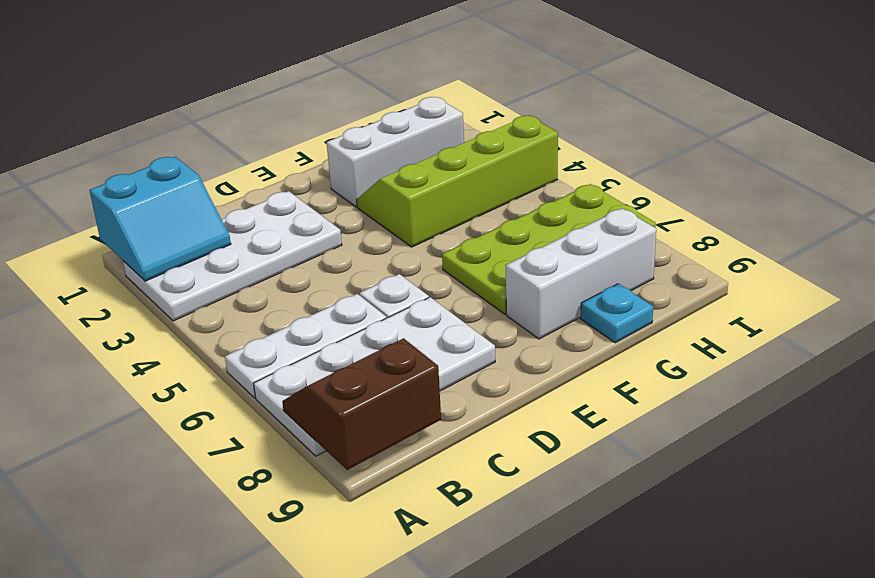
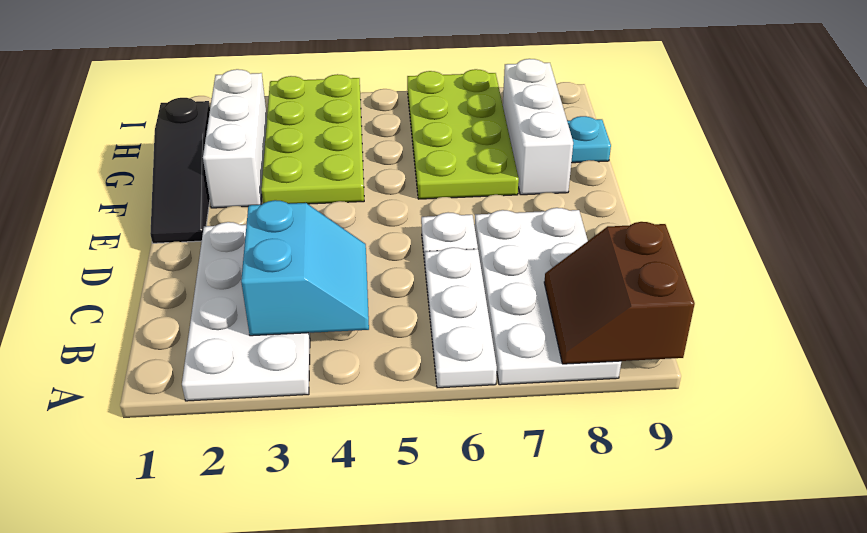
cyan 2x2 slope [90,157,231,281] -> cyan 2x2 slope moved to [241,200,369,336]
none -> black 1x3 slope [150,98,210,243]
lime 2x4 slope [357,116,558,247] -> lime 2x4 plate [261,74,364,204]

